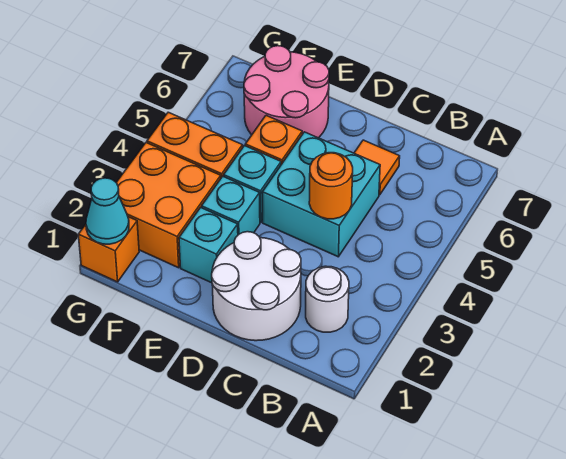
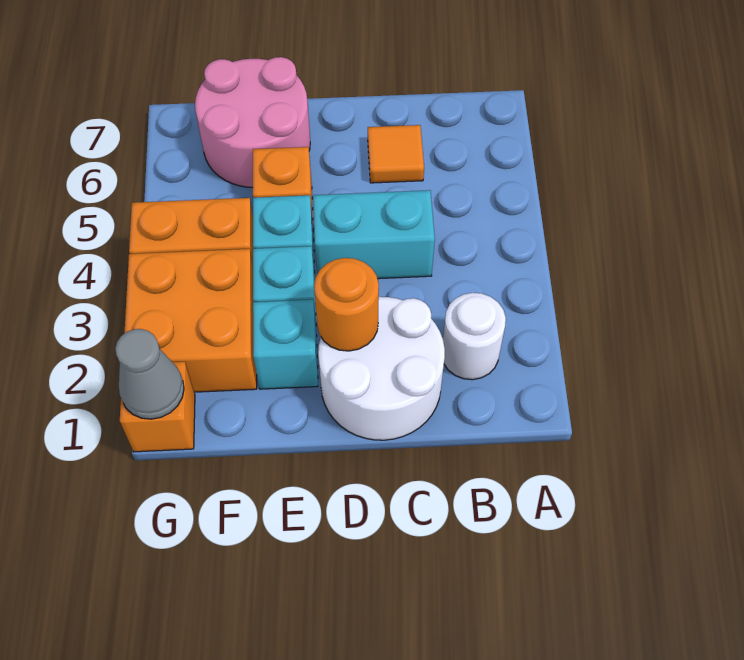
cyan 2x2 brick [262,132,380,257] -> cyan 1x2 brick [313,190,435,279]
orange 1x1 round brick [309,153,353,219] -> orange 1x1 round brick moved to [314,258,379,351]
cyan 1x1 cone [86,178,129,244] -> grey 1x1 cone [115,329,184,419]

